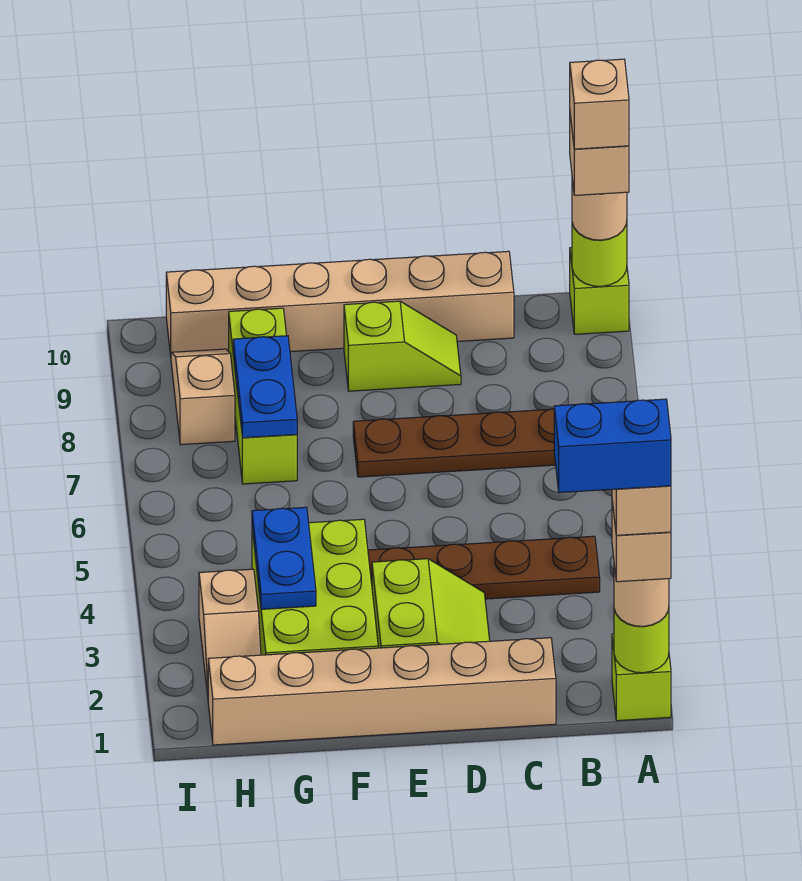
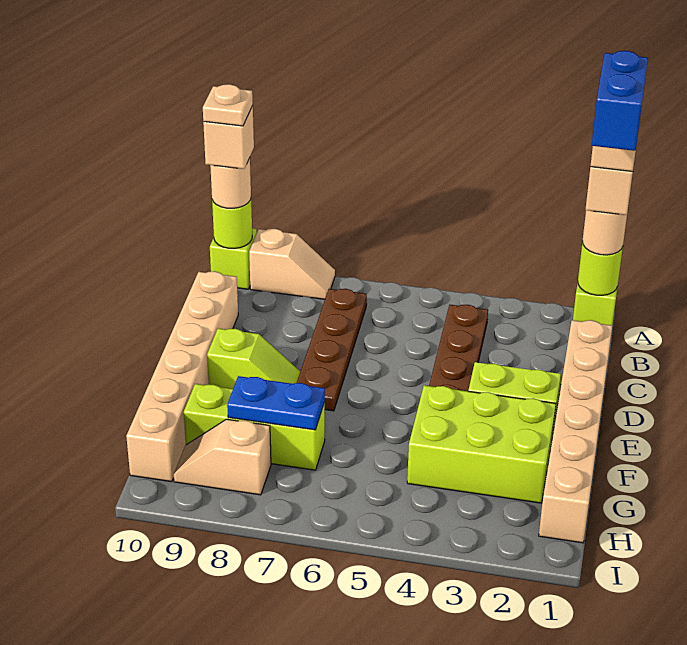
tan 1x1 brick [570,59,629,149] -> tan 1x1 plate [203,84,253,126]
lime 1x2 slope [344,301,461,391] -> lime 1x2 slope turned to [207,328,300,389]
blue 1x2 plate [252,507,316,609] -> none
tan 1x2 slope [199,569,261,696] -> tan 1x2 slope moved to [249,229,335,299]

